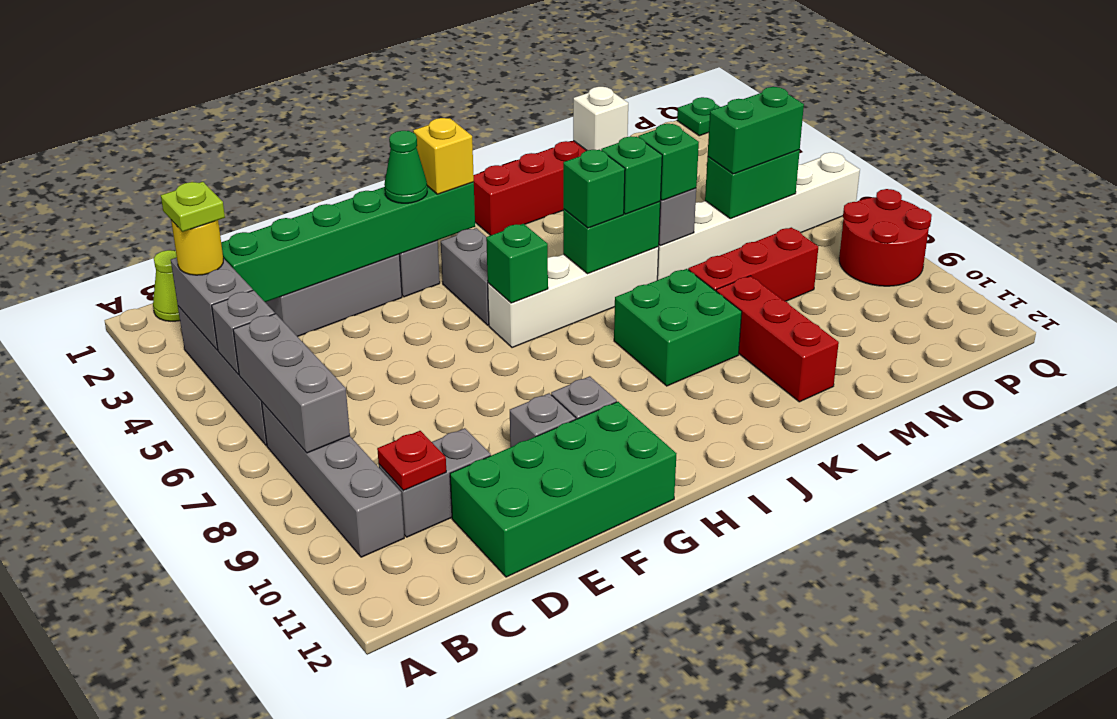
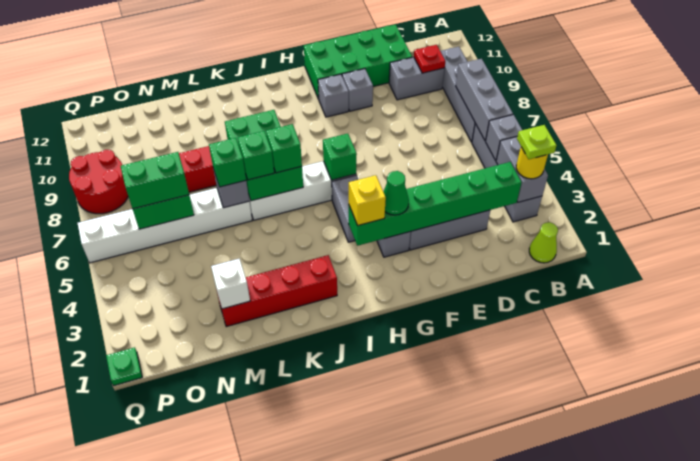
red 1x3 brick [716,276,839,402] -> none

